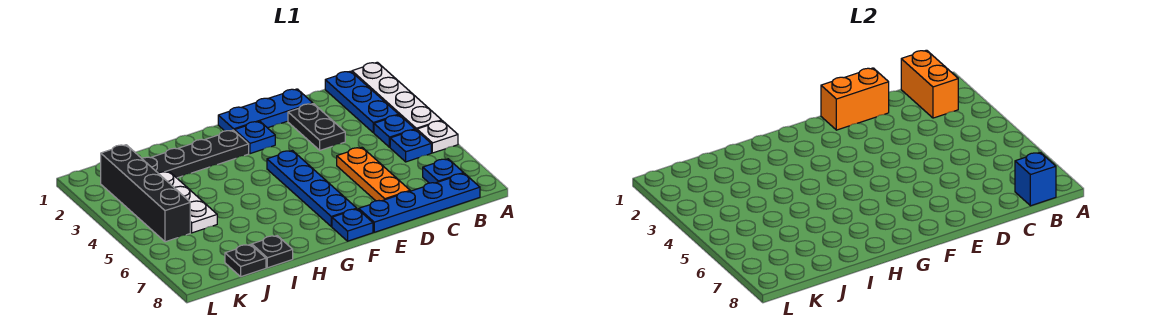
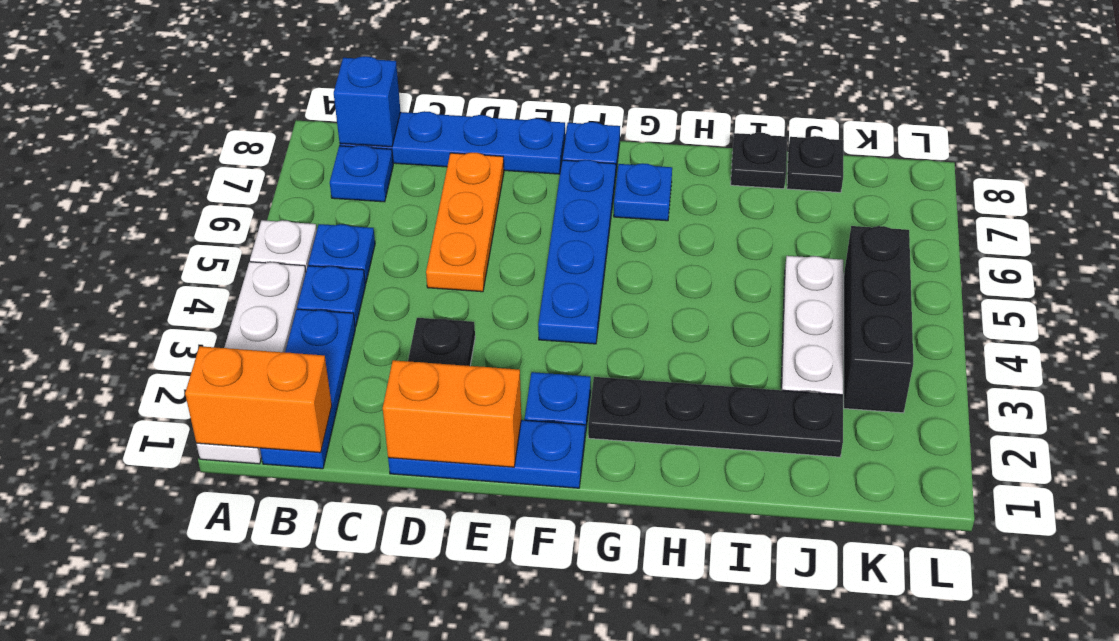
orange 1x2 brick [901,50,958,118] -> orange 1x2 brick turned to [185,346,332,453]
none -> blue 1x1 plate [614,163,672,221]
black 1x4 brick [101,145,190,242] -> black 1x3 brick [844,226,913,413]

